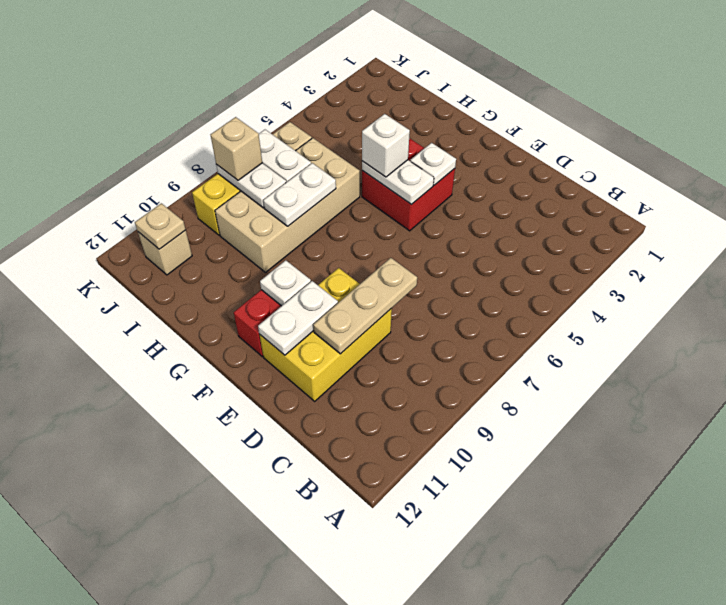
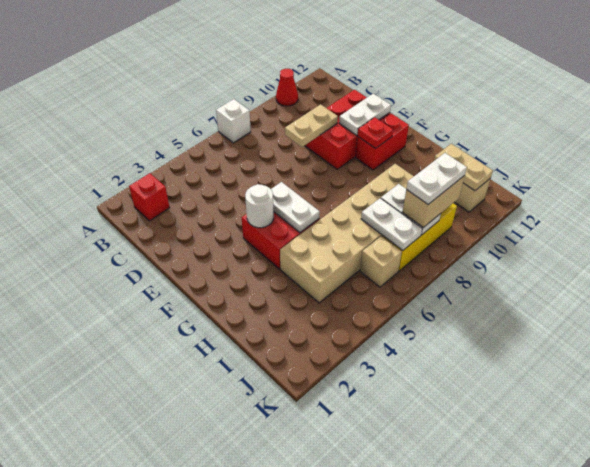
none -> red 1x1 cone [276,69,298,106]
none -> red 1x1 brick [129,173,170,221]
tan 1x3 plate [313,258,417,354] -> tan 1x2 plate [285,104,338,147]
yellow 2x3 brick [260,268,392,401] -> red 2x3 brick [305,90,390,169]
white 1x1 plate [410,143,456,185] -> white 1x1 round brick [245,184,274,228]
white 1x1 plate [260,260,311,306] -> red 1x1 plate [358,117,393,148]
white 1x1 brick [362,114,410,177] -> white 1x1 brick moved to [216,99,251,143]
tan 2x4 brick [215,138,360,273] -> tan 2x6 brick [280,164,414,303]
white 1x2 plate [263,163,336,226] -> white 1x2 plate moved to [406,153,467,204]
tan 1x1 brick [211,117,262,180] -> tan 1x2 brick [402,176,465,228]
tan 1x1 plate [135,203,186,249] -> tan 1x2 plate [434,144,493,191]

